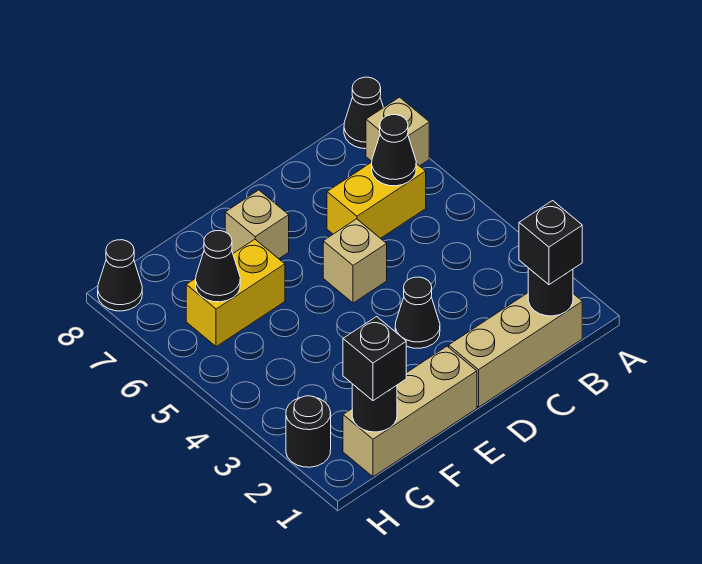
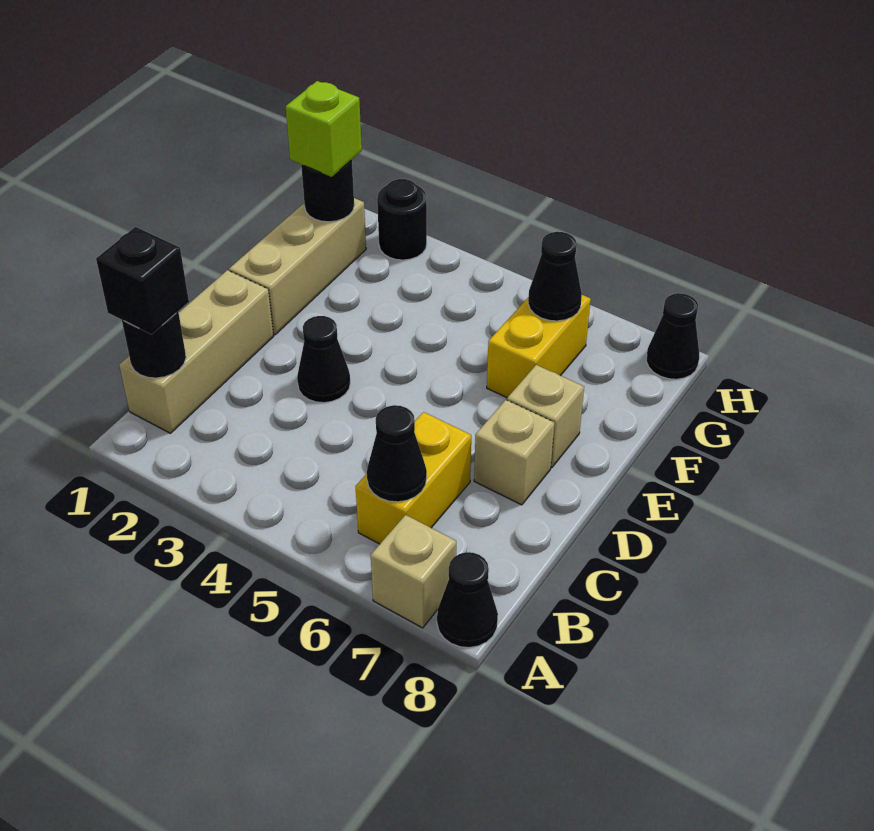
tan 1x1 brick [323,219,387,303] -> tan 1x1 brick moved to [474,400,554,505]
black 1x1 brick [343,317,406,401] -> lime 1x1 brick [286,81,362,177]

